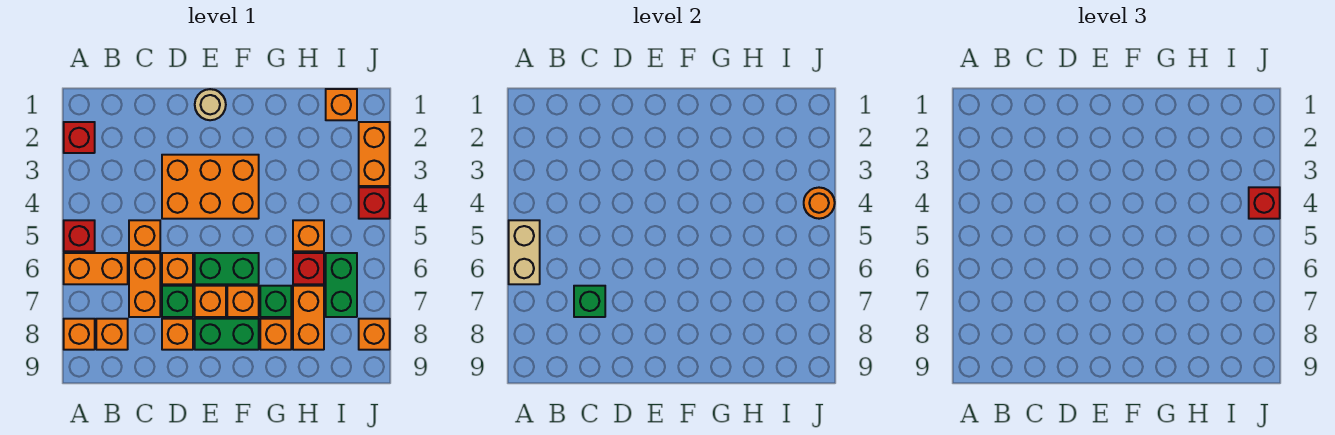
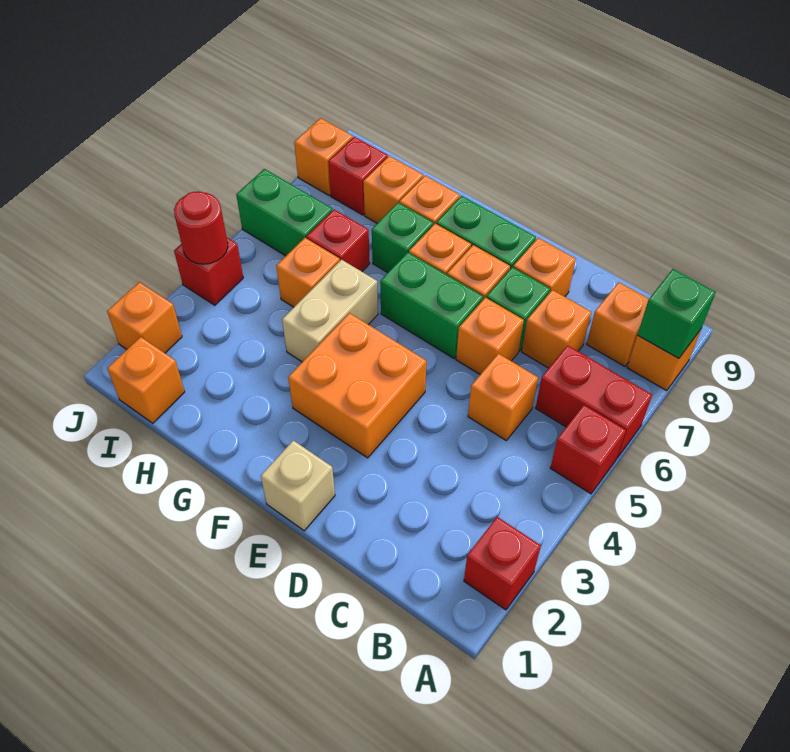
tan 1x2 brick [509,220,540,284] -> tan 1x2 brick moved to [282,259,378,362]
orange 1x2 brick [64,253,128,284] -> red 1x2 brick [536,345,652,458]
orange 1x2 brick [129,253,160,317] -> orange 1x1 brick [522,290,591,368]
green 1x1 brick [574,286,605,317] -> green 1x1 brick moved to [638,269,716,359]
orange 2x3 brick [162,155,259,219] -> orange 2x2 brick [288,313,426,458]
tan 1x1 round brick [195,89,226,120] -> tan 1x1 brick [261,440,335,531]
orange 1x2 brick [293,286,324,350] -> orange 1x1 brick [363,156,423,223]
green 1x2 brick [326,253,357,317] -> green 1x2 brick turned to [236,169,332,256]
orange 1x2 brick [359,122,390,186] -> orange 1x1 brick [107,282,182,353]
orange 1x1 round brick [804,188,835,219] -> red 1x1 round brick [174,191,228,264]
red 1x1 brick [1249,187,1280,219] -> red 1x1 brick moved to [328,137,388,215]

